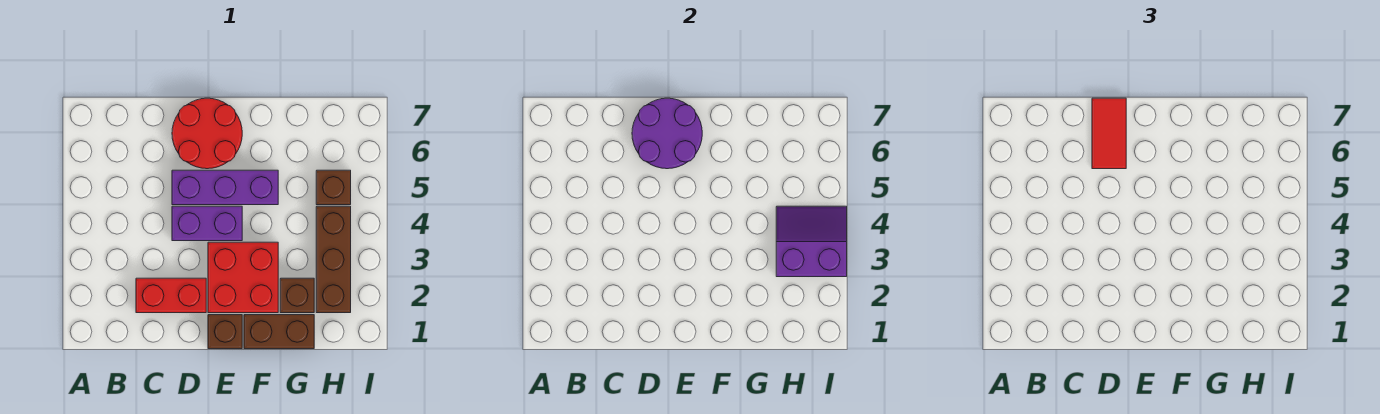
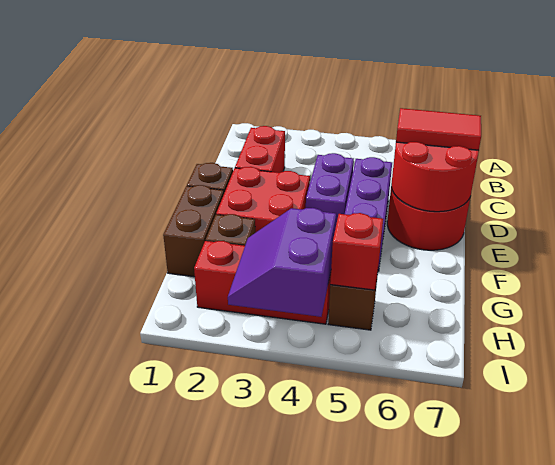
purple 2x2 round brick [632,98,702,169] -> red 2x2 round brick [391,142,479,212]
brown 1x3 brick [316,206,351,313] -> red 1x3 brick [194,241,331,324]
purple 2x2 slope [776,206,847,277] -> purple 2x2 slope turned to [228,208,336,317]
none -> red 1x1 brick [330,213,383,290]

